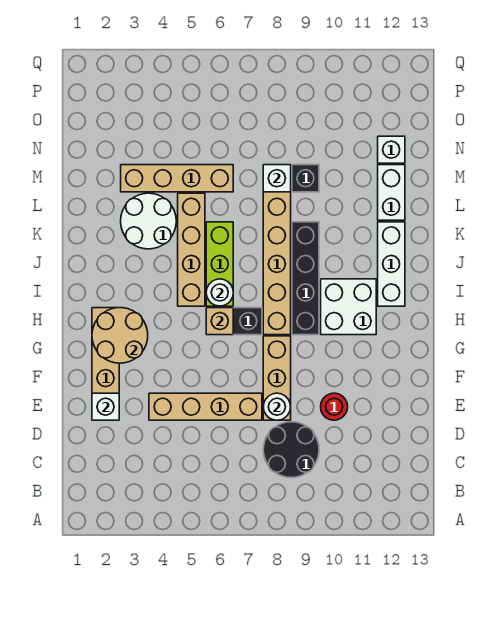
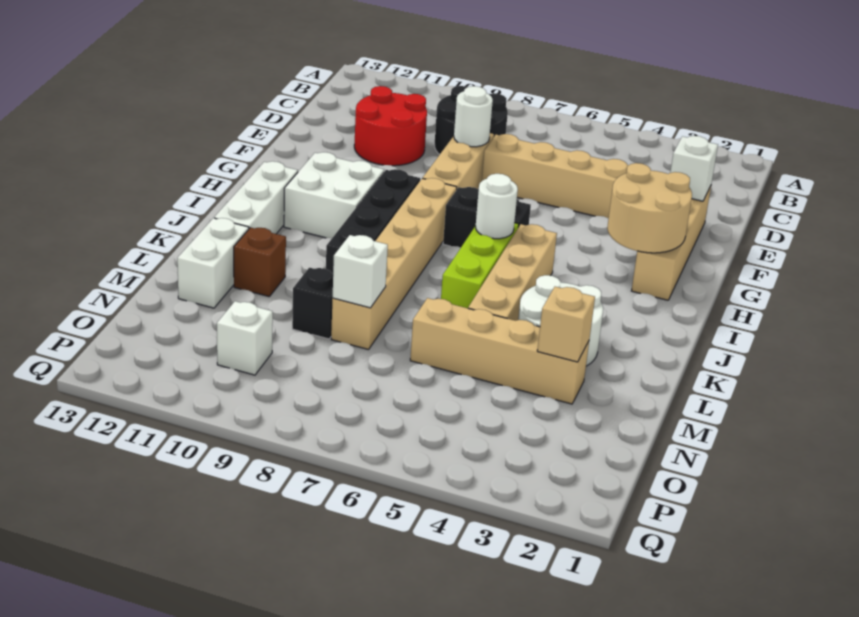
red 1x1 round brick [321,393,348,420] -> red 2x2 round brick [354,86,427,166]
tan 1x1 brick [206,308,233,335] -> tan 1x1 brick moved to [537,287,595,362]
none -> brown 1x1 brick [234,228,286,296]
white 1x1 brick [378,136,405,163] -> white 1x1 brick moved to [217,301,273,375]

